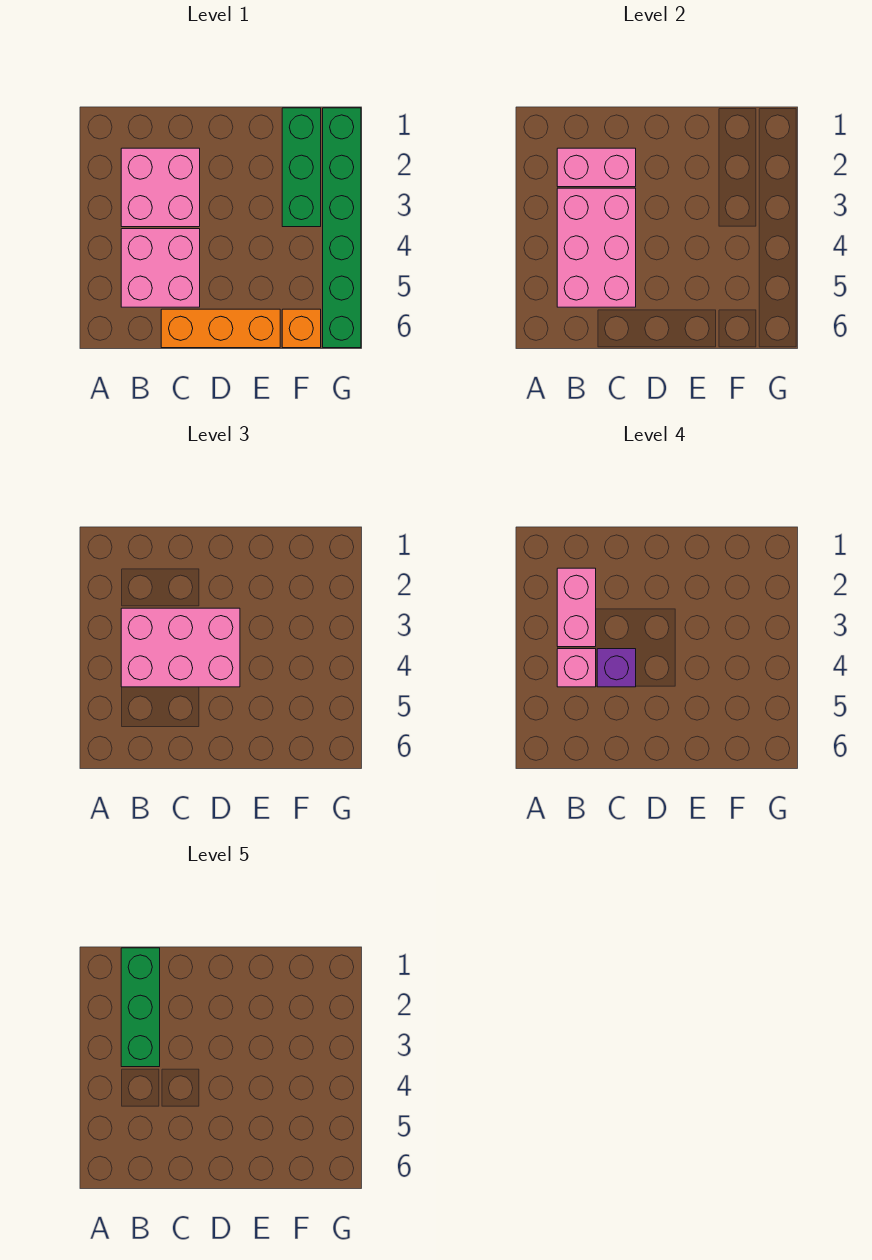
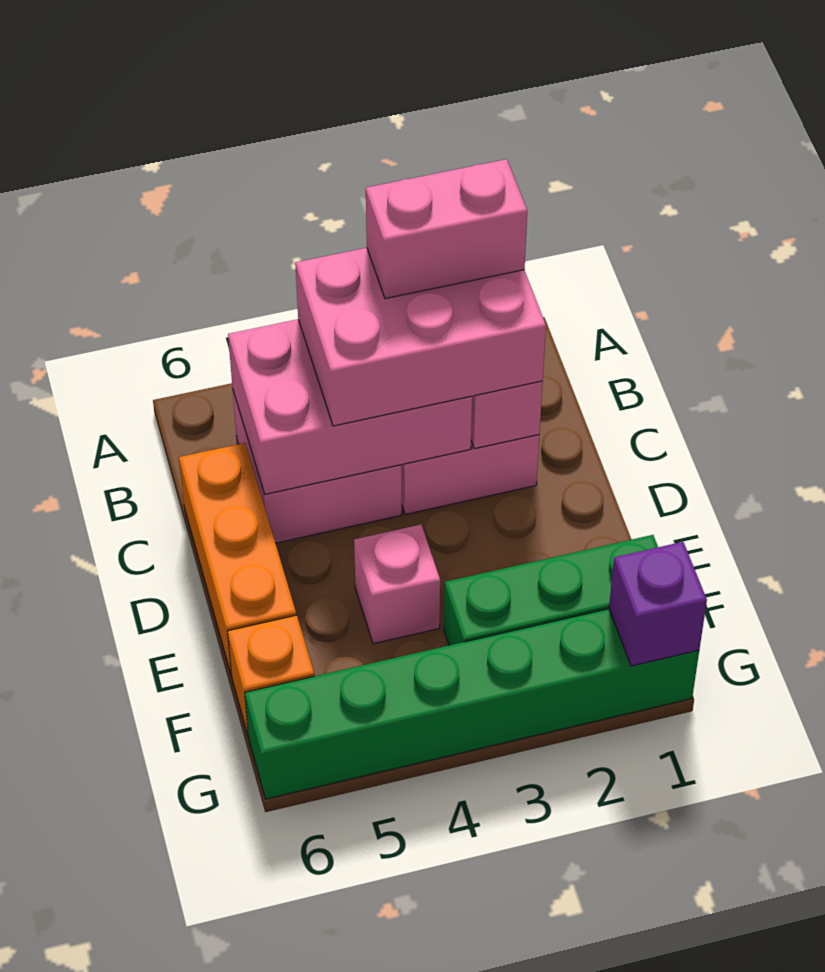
green 1x3 brick [121,948,160,1067] -> none
pink 2x3 brick [121,608,240,687] -> pink 2x3 brick turned to [295,248,546,426]
pink 1x1 brick [557,649,596,687] -> pink 1x1 brick moved to [354,525,440,644]
purple 1x1 brick [597,649,636,687] -> purple 1x1 brick moved to [609,542,707,666]

